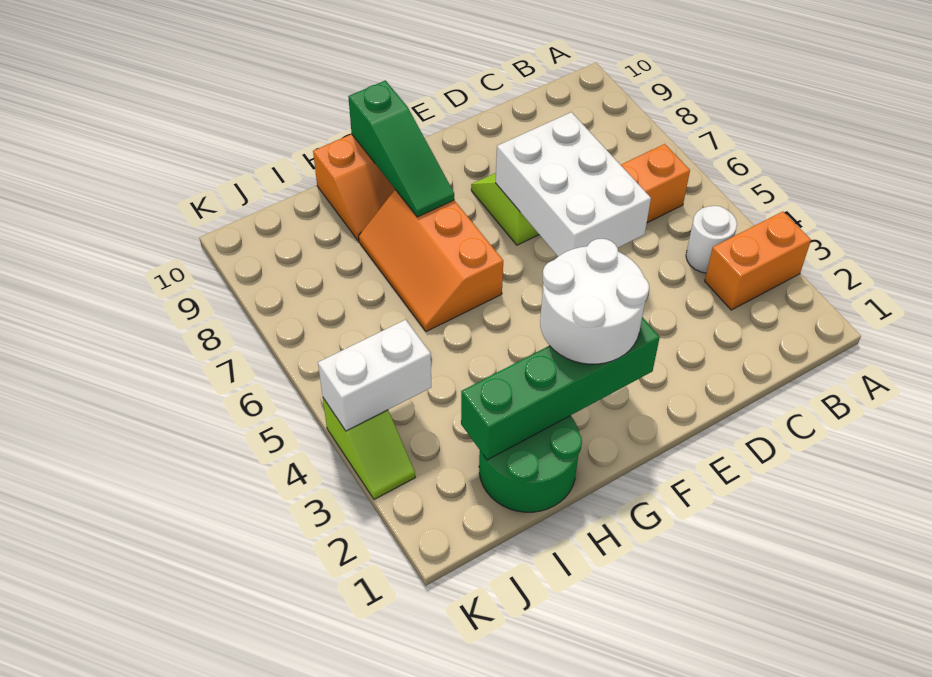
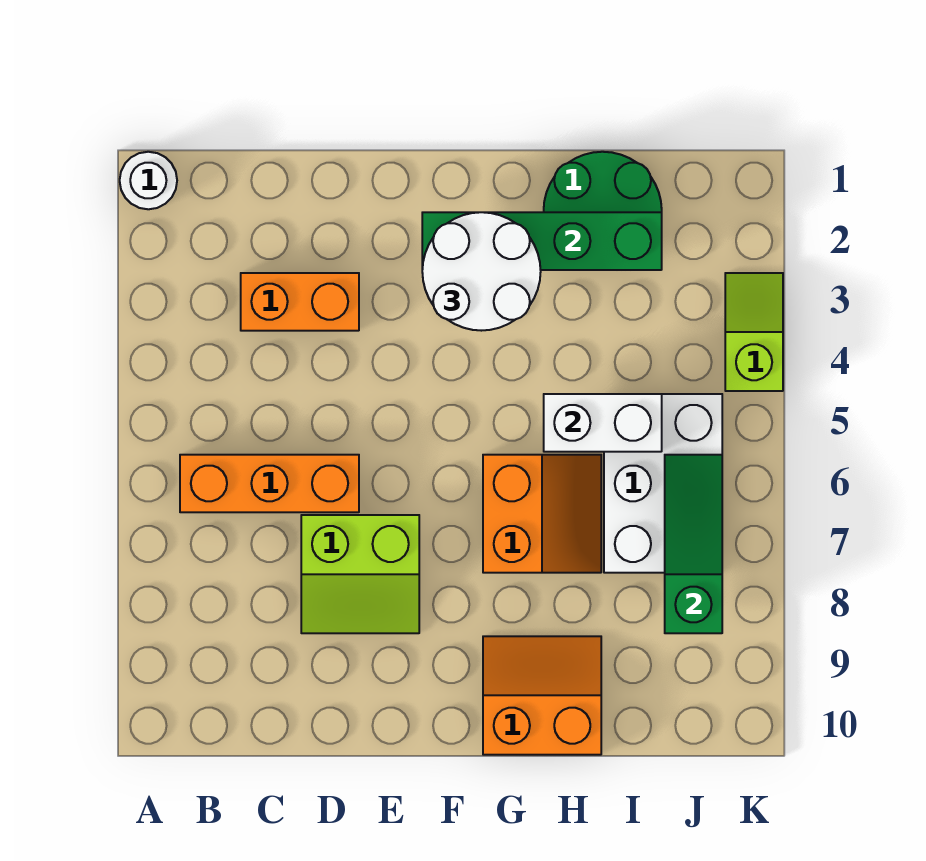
orange 1x2 brick [705,212,811,310] -> orange 1x2 brick moved to [241,273,359,331]
white 1x1 round brick [686,206,737,273] -> white 1x1 round brick moved to [120,152,177,209]
white 2x3 brick [496,112,651,256] -> white 2x3 brick moved to [604,394,722,573]
orange 2x3 slope [359,190,503,332] -> orange 2x2 slope [483,455,601,573]
green 1x3 slope [348,80,454,217] -> green 1x3 slope moved to [665,455,722,633]
white 1x2 brick [318,320,431,431] -> white 1x2 brick moved to [544,394,662,452]

